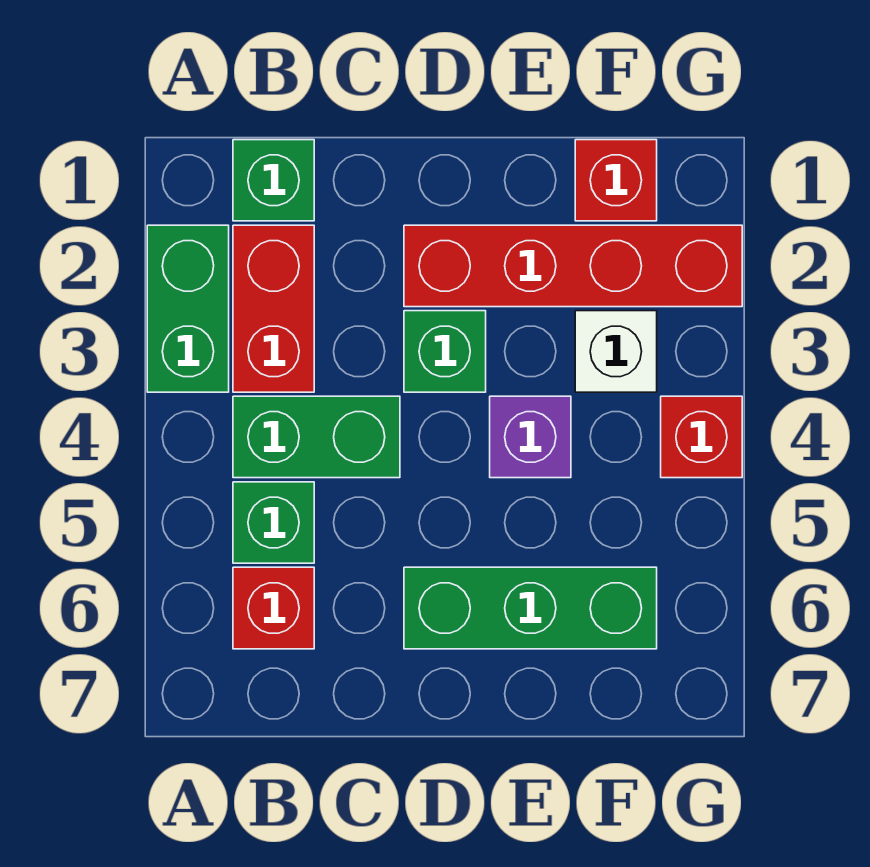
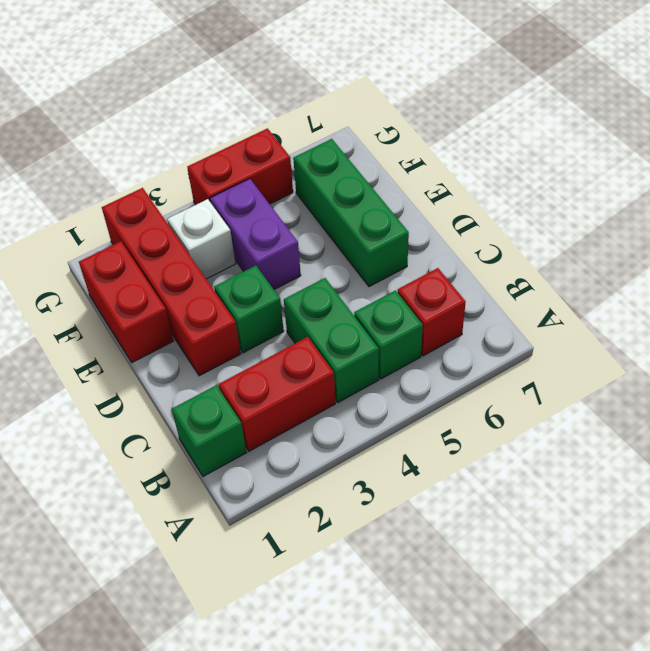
green 1x2 brick [147,225,229,392] -> none
purple 1x1 brick [490,396,571,478] -> purple 1x2 brick [210,179,301,289]
red 1x1 brick [575,140,657,221] -> red 1x2 brick [79,241,173,362]
red 1x1 brick [661,396,742,478] -> red 1x2 brick [187,128,293,205]

